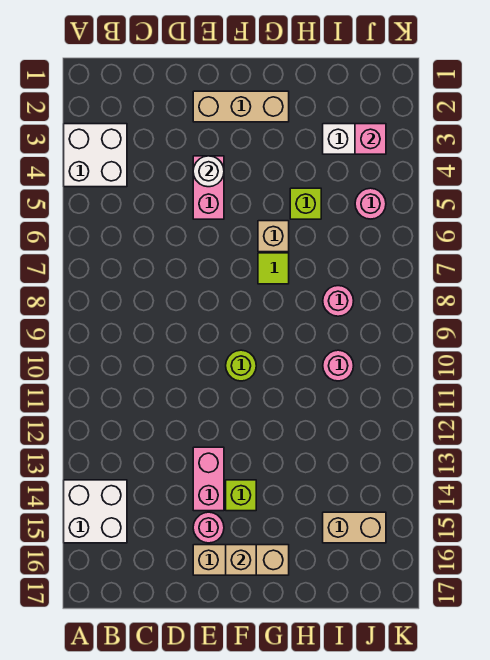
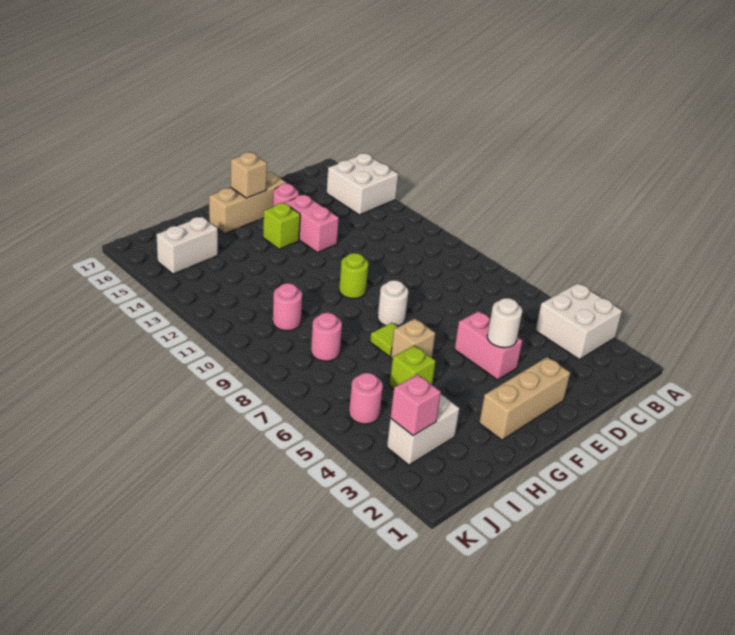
none -> white 1x1 round brick [378,280,408,326]
tan 1x2 brick [323,512,386,543] -> white 1x2 brick [156,217,218,274]

